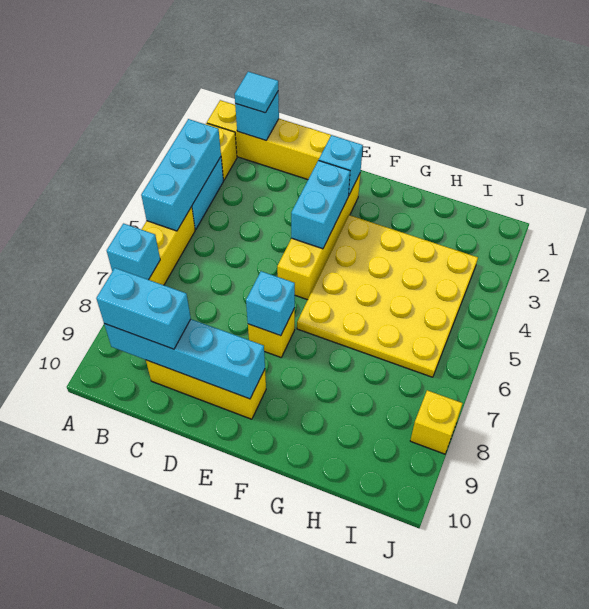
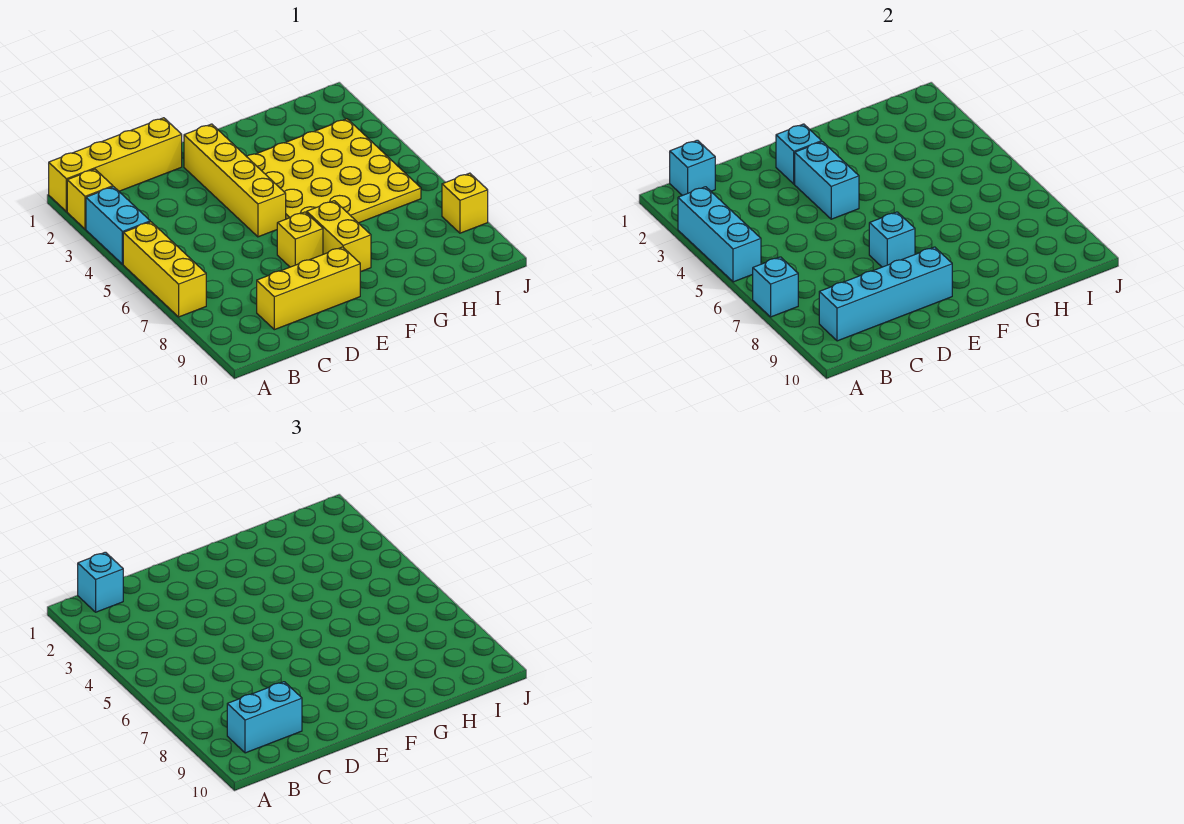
cyan 1x1 tile [235,72,278,113] -> cyan 1x1 brick [78,552,123,612]
none -> yellow 1x2 brick [307,201,371,272]

